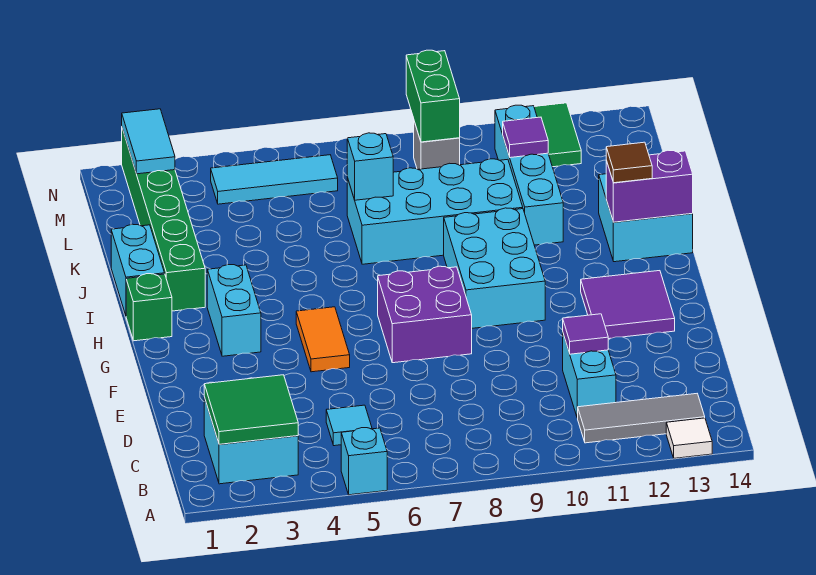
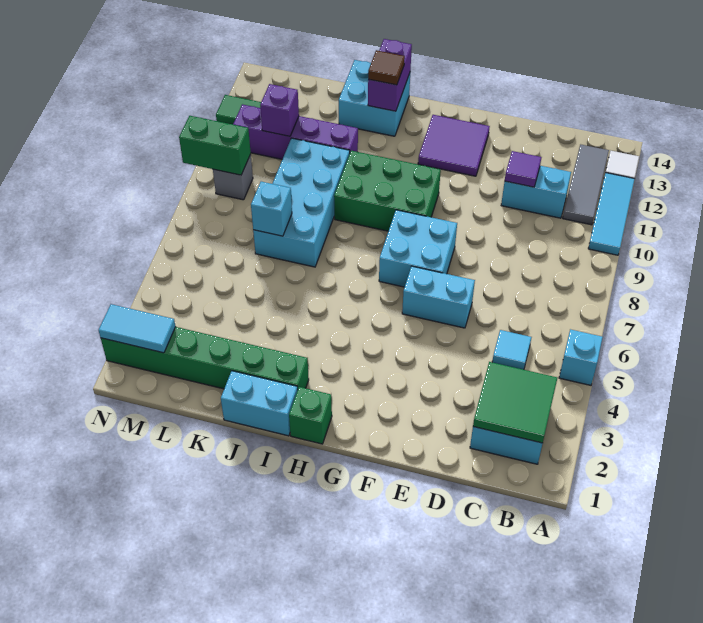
orange 1x2 tile [296,307,350,372] -> none
purple 2x2 brick [378,266,472,363] -> cyan 2x2 brick [379,210,457,287]
cyan 1x2 brick [207,265,261,356] -> cyan 1x2 brick moved to [402,266,475,328]
cyan 2x3 brick [444,208,545,328] -> green 2x3 brick [334,151,441,231]
cyan 1x4 brick [495,105,563,245] -> purple 1x4 brick [233,104,358,159]
purple 1x1 tile [503,117,548,158] -> purple 1x1 brick [260,84,299,136]
cyan 1x3 tile [211,155,338,204] -> cyan 1x3 tile moved to [588,173,635,255]

